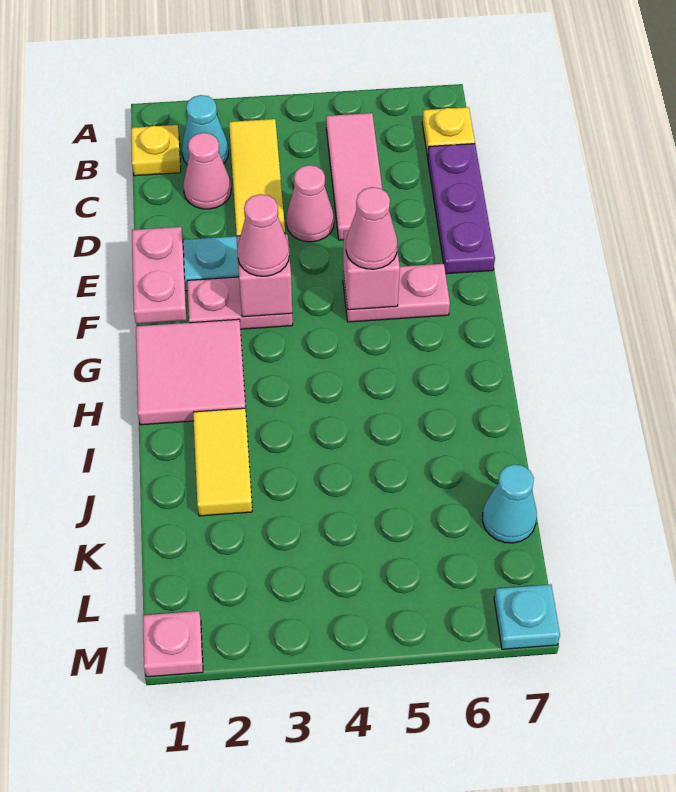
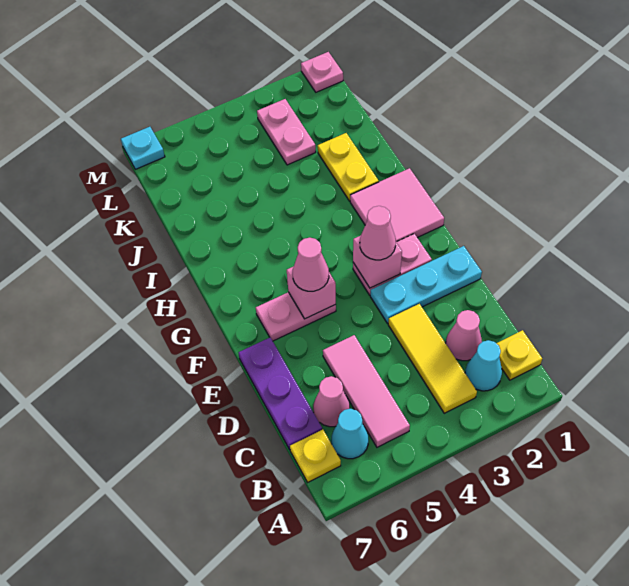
pink 1x1 cone [286,165,334,242] -> pink 1x1 cone moved to [313,376,350,427]
pink 1x2 plate [132,227,186,324] -> pink 1x2 plate moved to [257,99,316,165]
yellow 1x2 tile [193,408,252,516] -> yellow 1x2 plate [318,133,379,201]
cyan 1x1 cone [482,464,537,543] -> cyan 1x1 cone moved to [332,409,369,459]

